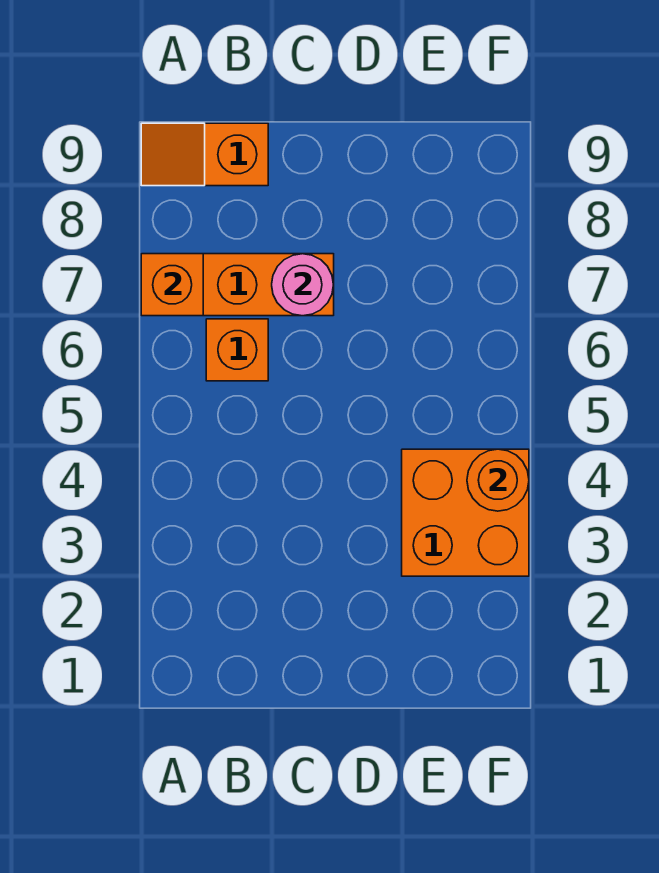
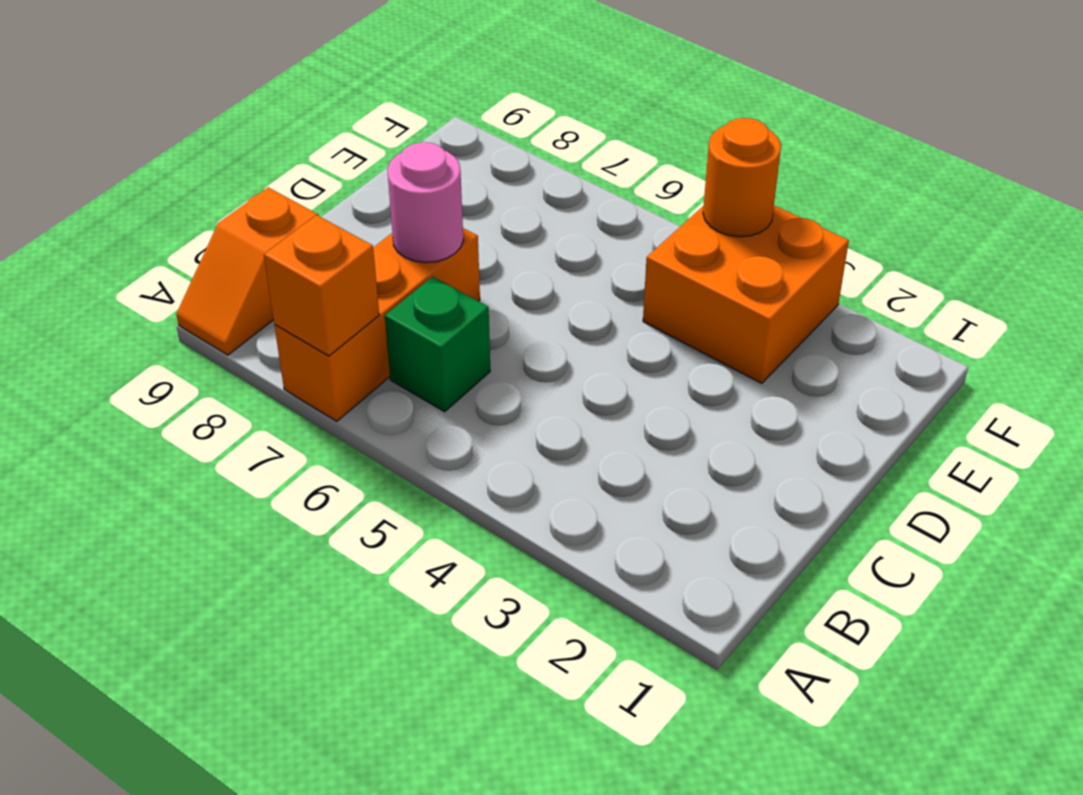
orange 1x1 brick [206,319,268,381] -> green 1x1 brick [385,277,490,412]

